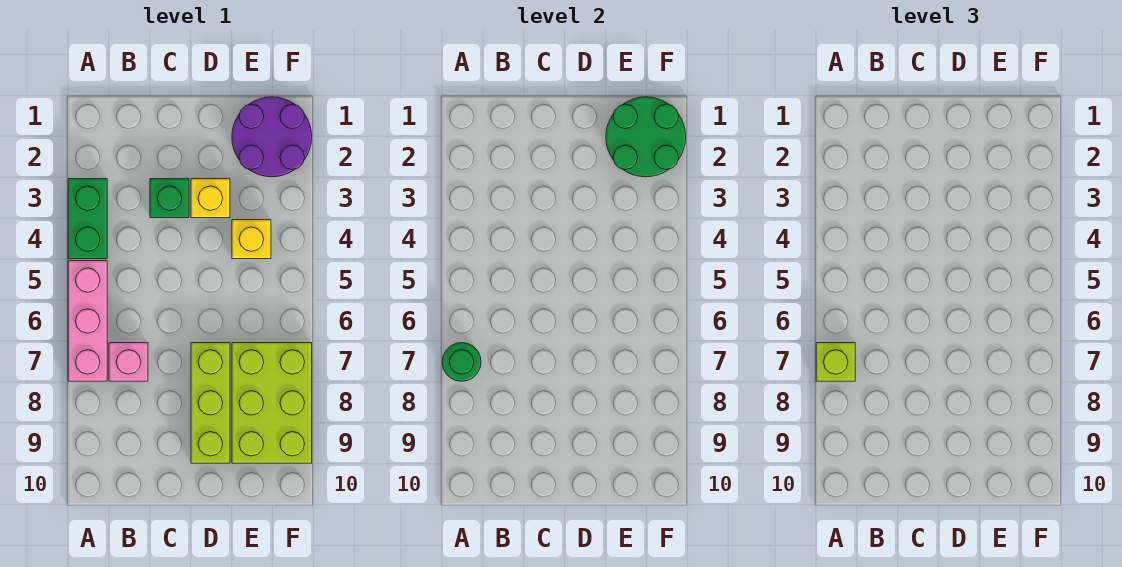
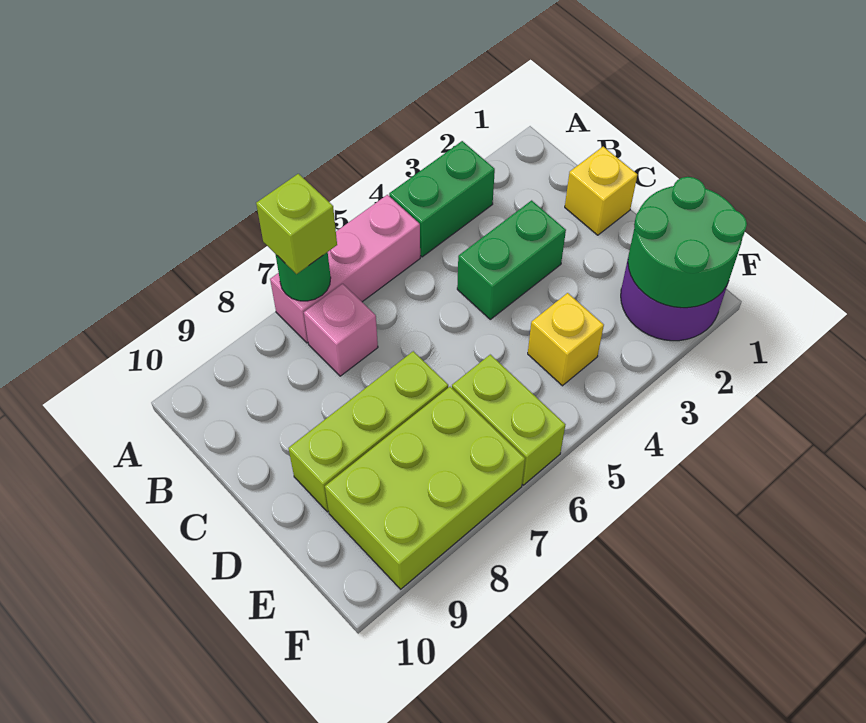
green 1x1 brick [150,179,189,218] -> green 1x2 brick [457,200,566,319]
yellow 1x1 brick [191,179,230,218] -> yellow 1x1 brick moved to [565,147,637,235]
none -> lime 1x2 brick [452,355,565,485]

